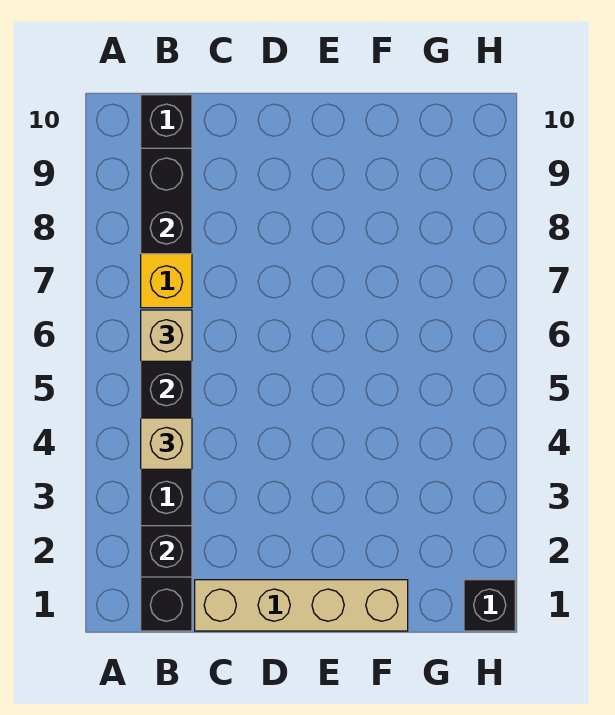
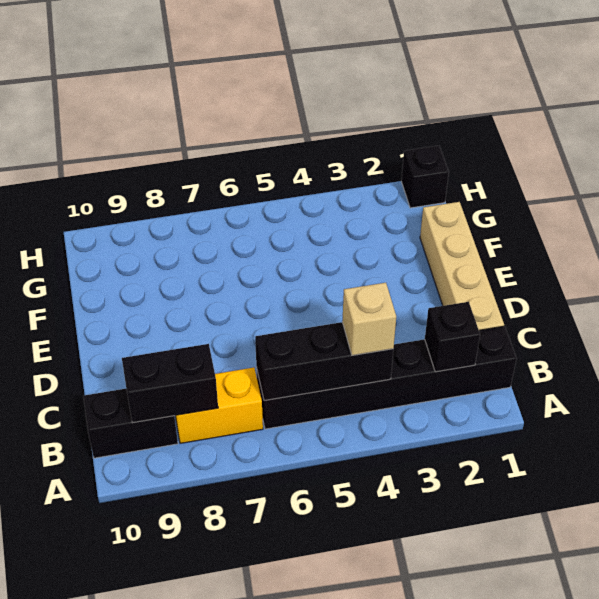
tan 1x1 brick [141,310,192,361] -> none

